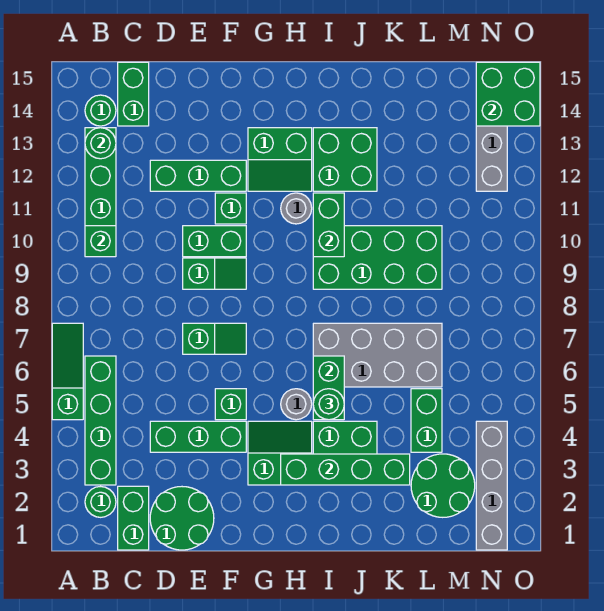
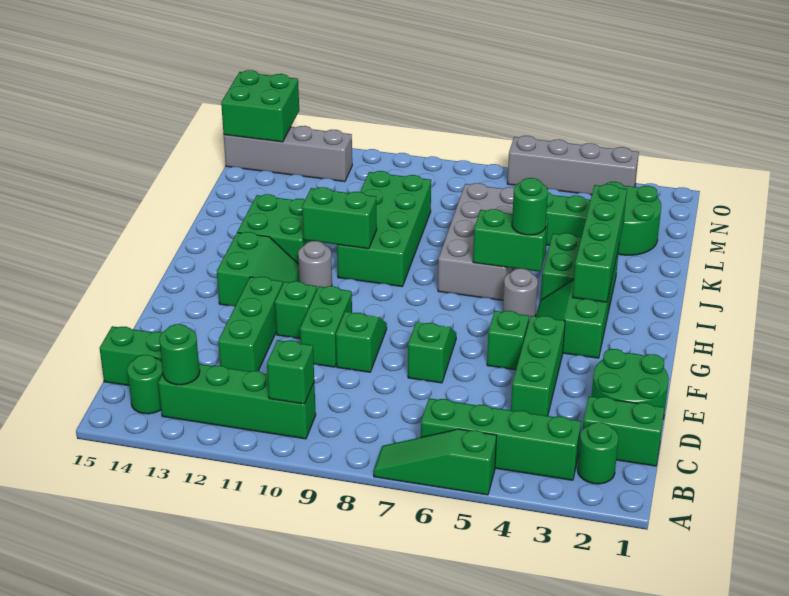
grey 1x4 brick [476,421,507,550] -> grey 1x4 brick moved to [507,136,639,195]

